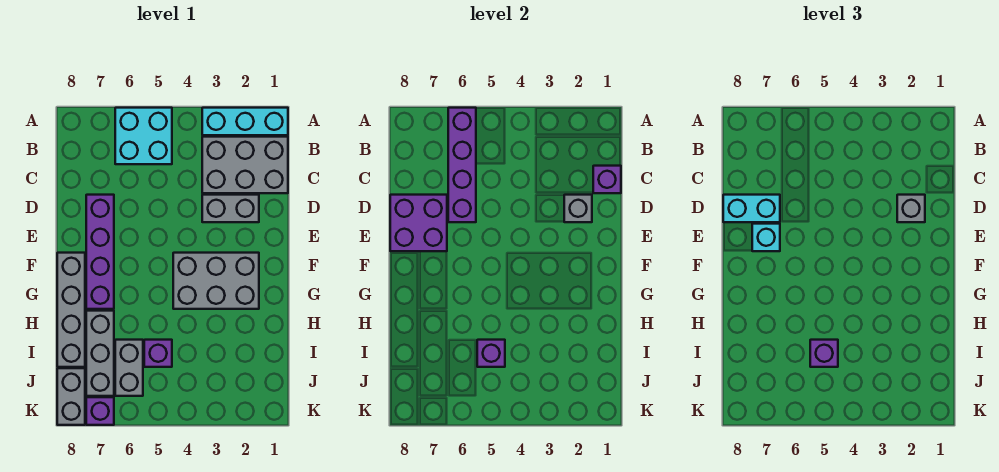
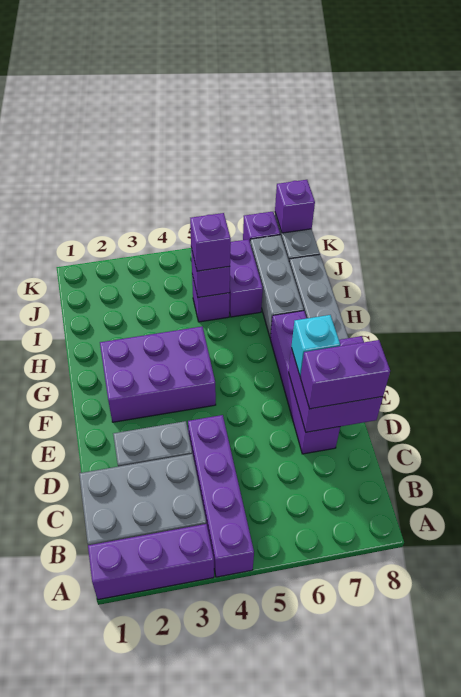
cyan 1x3 brick [202,108,288,135] -> purple 1x3 brick [88,524,214,600]
cyan 2x2 brick [115,108,172,164] -> none
purple 1x4 brick [448,108,476,222] -> purple 1x4 brick moved to [188,415,254,577]
purple 1x1 brick [593,166,621,193] -> purple 1x1 brick moved to [275,180,315,233]
grey 1x1 brick [564,195,592,222] -> none
grey 1x1 brick [897,195,925,222] -> none
cyan 1x2 brick [723,195,780,222] -> purple 1x2 brick [300,340,390,409]
grey 2x3 brick [173,253,259,309] -> purple 2x3 brick [100,327,216,422]
grey 1x2 brick [115,340,143,396] -> purple 1x2 brick [229,239,263,317]

